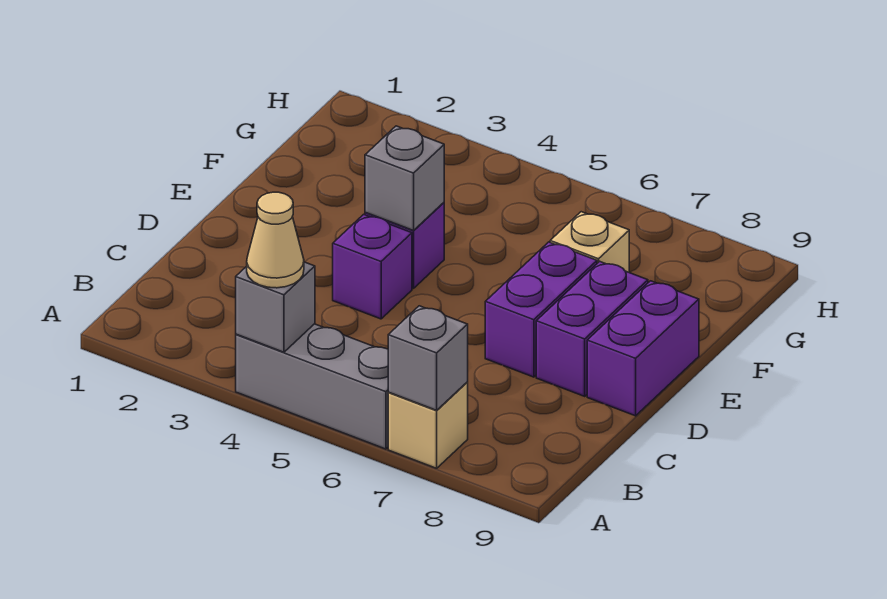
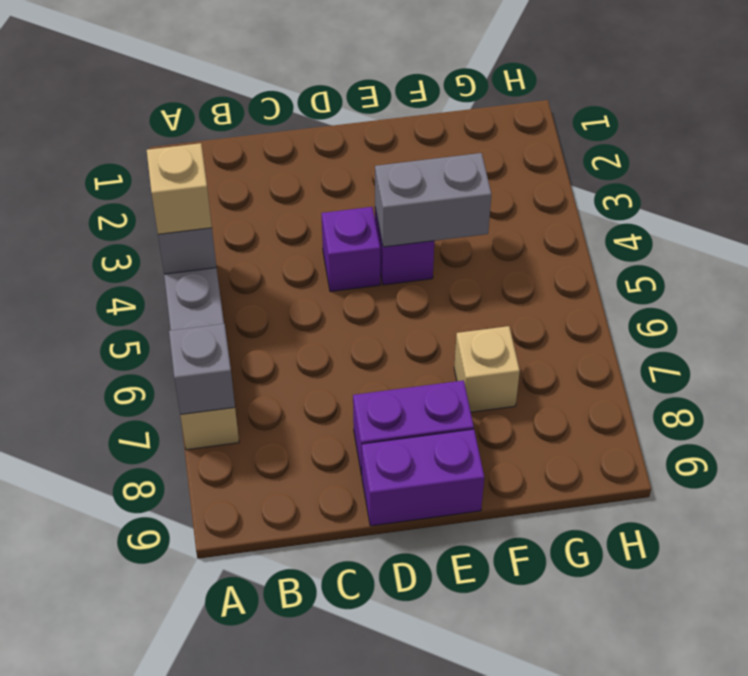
tan 1x1 cone [247,192,304,288] -> tan 1x1 brick [147,143,212,234]
purple 1x2 brick [485,242,597,377] -> none
grey 1x1 brick [365,126,444,231] -> grey 1x2 brick [375,153,491,247]

